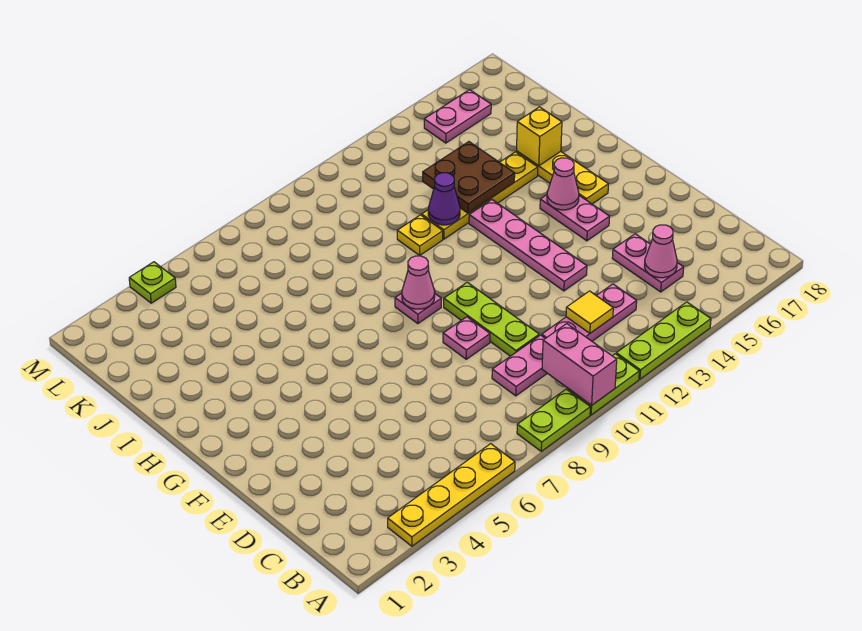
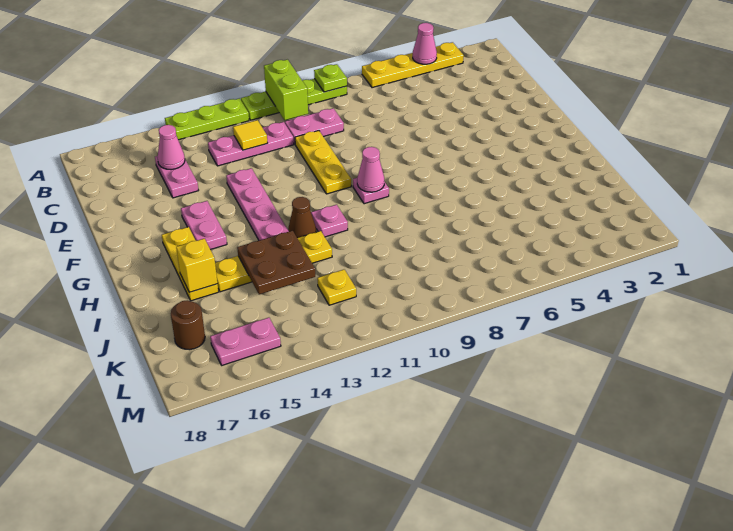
pink 1x2 brick [542,324,617,405] -> lime 1x2 brick [264,60,308,120]
lime 1x3 plate [444,282,539,356] -> yellow 1x3 plate [295,131,351,194]
pink 1x1 plate [443,317,490,359] -> pink 1x1 plate moved to [311,205,348,237]
pink 1x1 cone [547,158,579,210] -> pink 1x1 cone moved to [413,23,437,64]
none -> brown 1x1 cone [288,197,316,238]
yellow 1x1 plate [397,215,443,255] -> yellow 1x1 plate moved to [317,270,356,305]
purple 1x1 cone [428,173,460,225] -> none
none -> brown 1x1 round brick [170,300,205,350]
lime 1x1 plate [129,262,176,303] -> lime 1x1 plate moved to [314,64,347,92]

